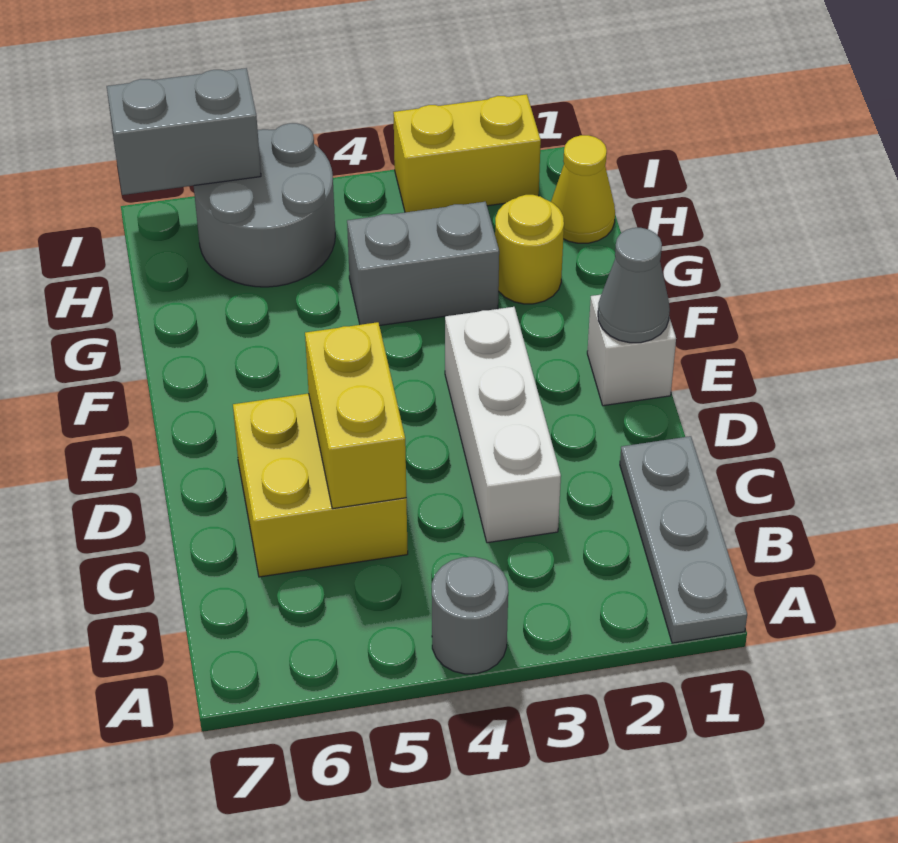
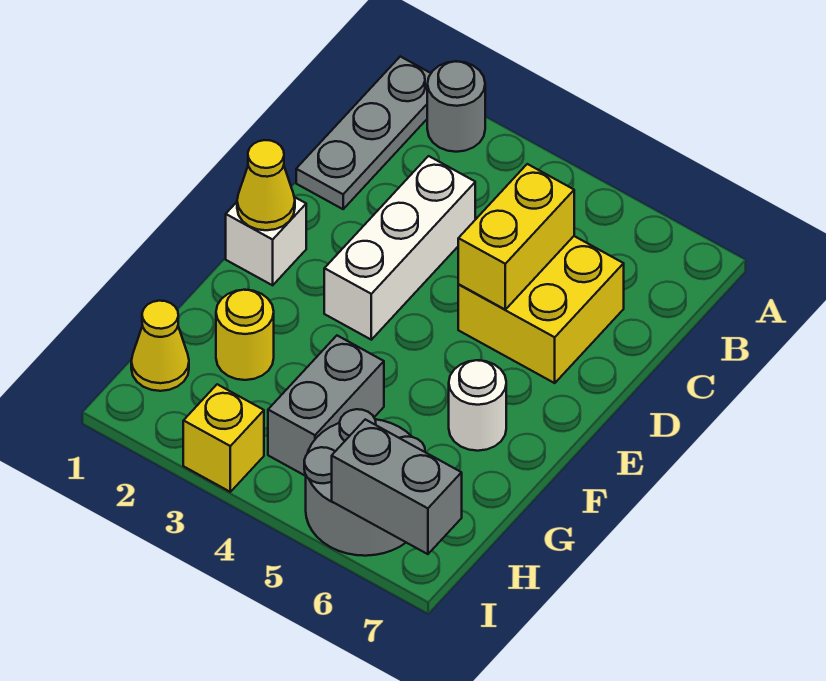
grey 1x1 round brick [432,557,508,674] -> grey 1x1 round brick moved to [427,61,485,152]
grey 1x1 cone [598,228,670,343] -> yellow 1x1 cone [237,140,295,230]
none -> white 1x1 round brick [449,360,506,451]
grey 1x2 brick [347,202,499,326] -> grey 1x2 brick turned to [268,336,384,476]
yellow 1x2 brick [393,94,541,212] -> yellow 1x1 brick [183,384,264,492]

